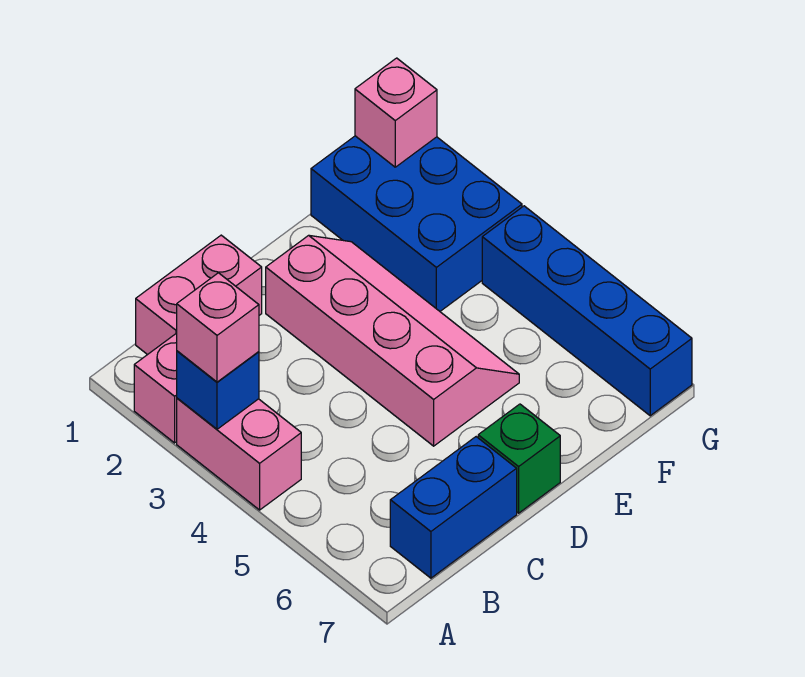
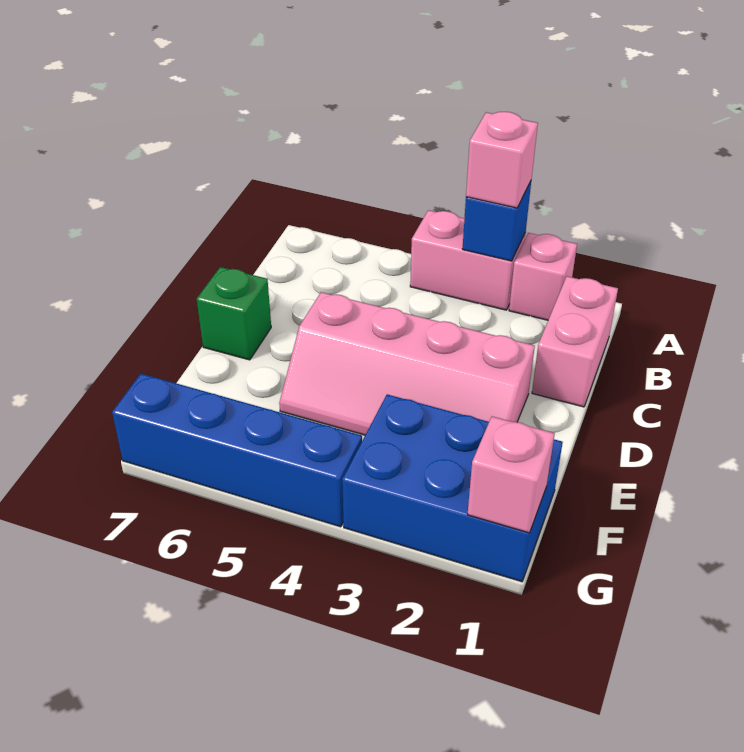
blue 1x2 brick [390,437,517,578] -> none

